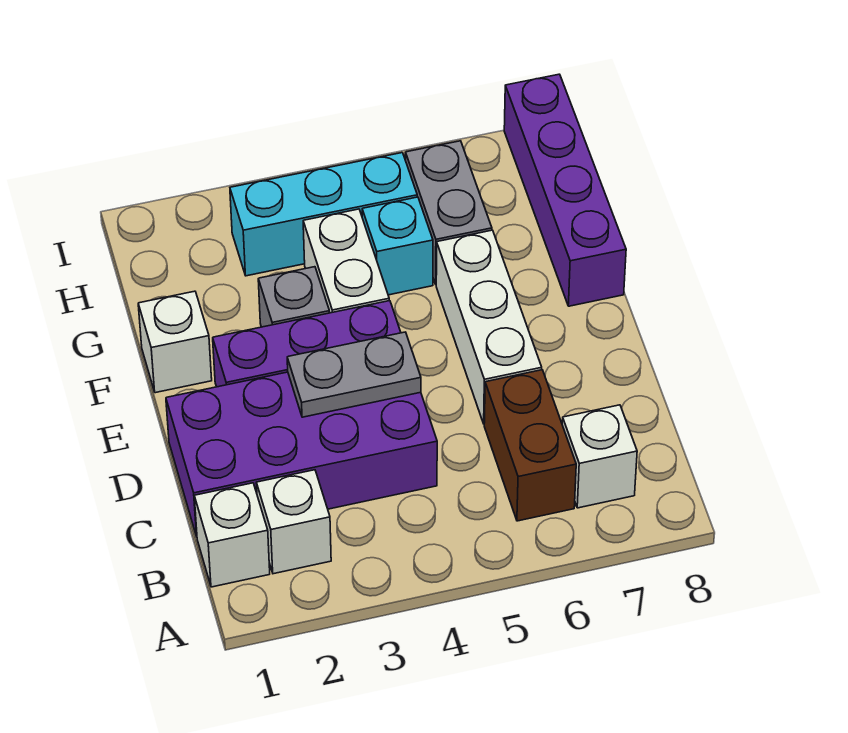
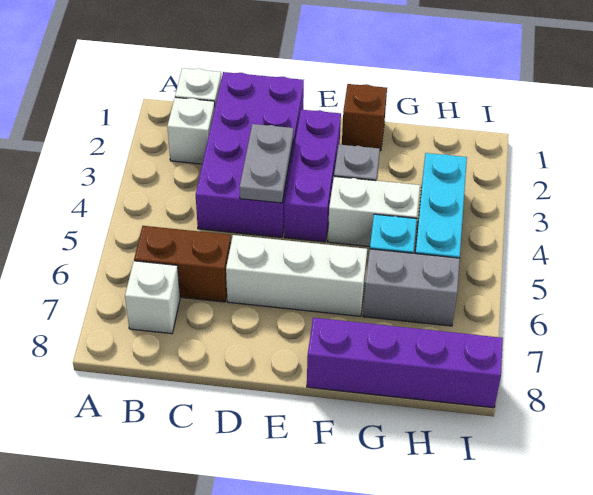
white 1x1 brick [138,291,212,393] -> brown 1x1 brick [342,84,387,151]

